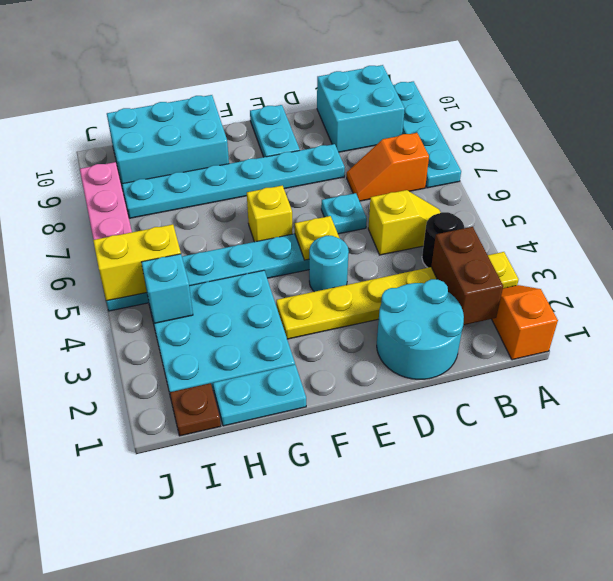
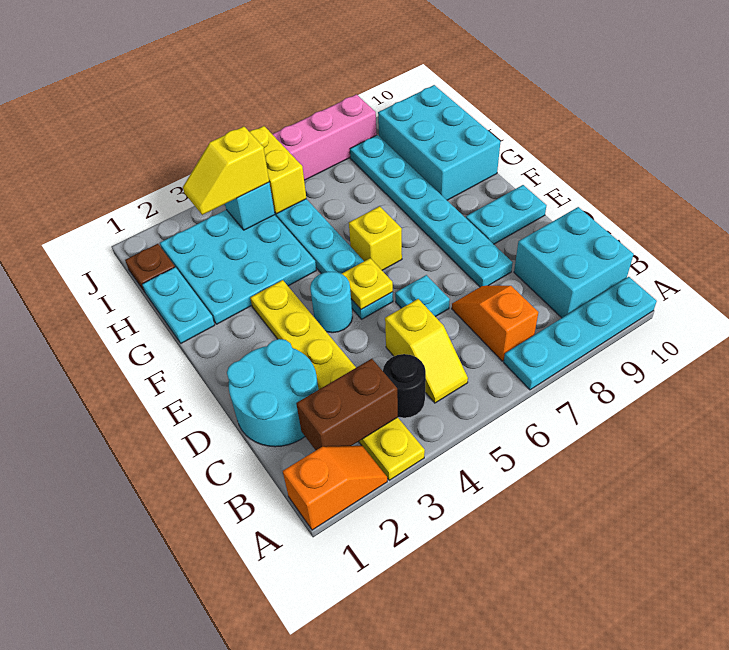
none -> yellow 1x2 slope [183,126,269,215]

